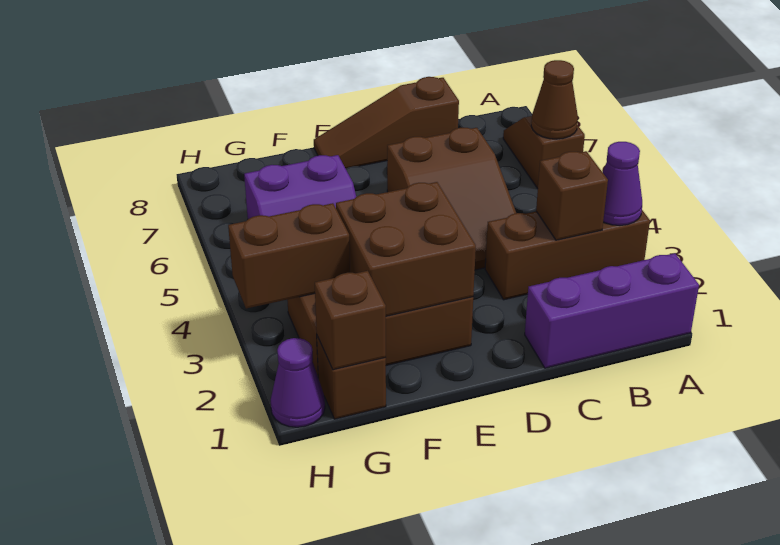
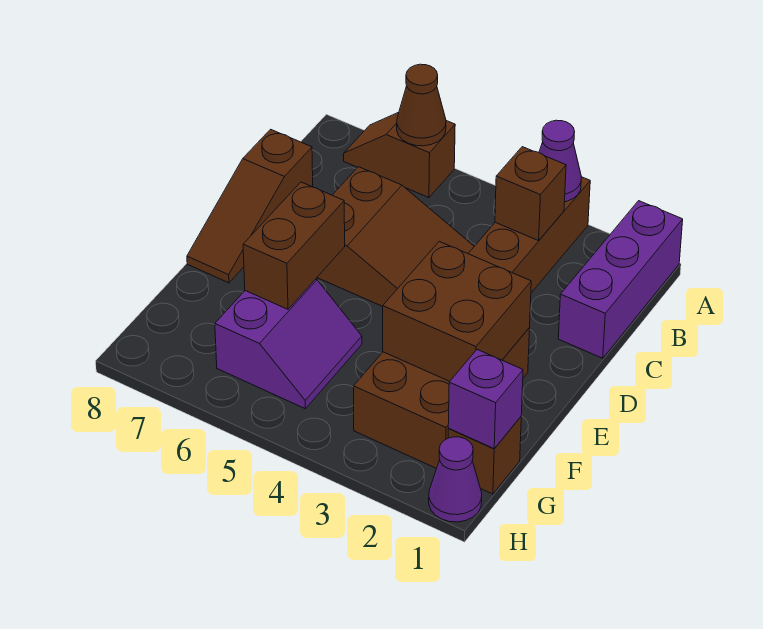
brown 1x1 brick [315,271,386,370] -> purple 1x1 brick [448,350,523,449]
brown 1x2 brick [228,203,350,309] -> brown 1x2 brick moved to [243,182,345,309]

